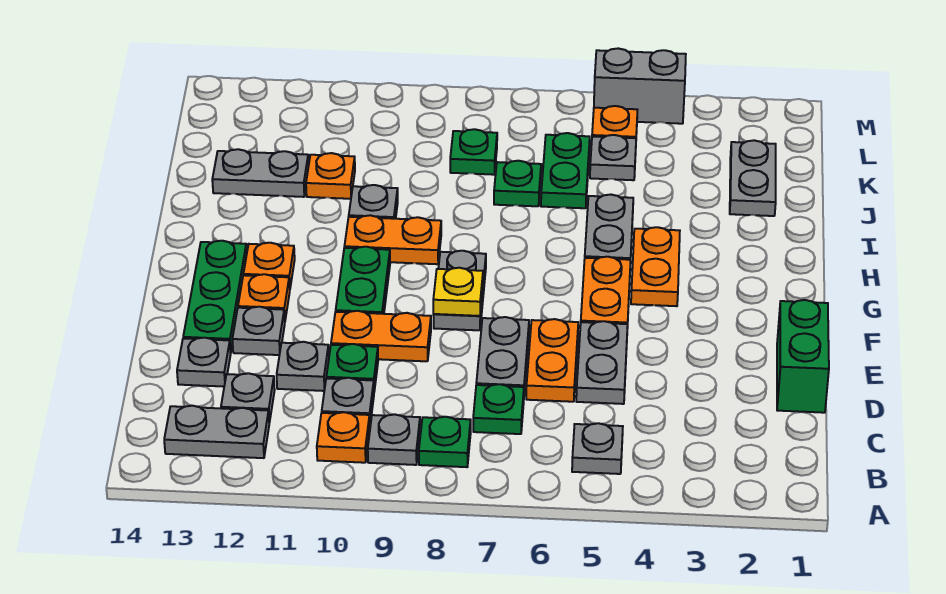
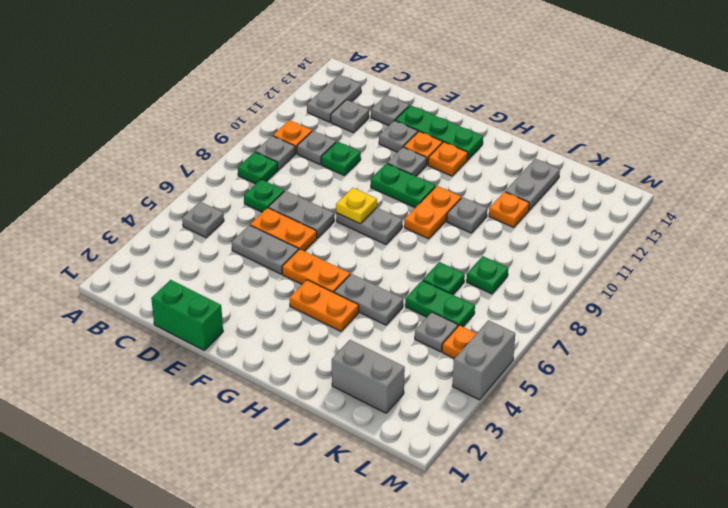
grey 1x1 plate [277,342,329,391] -> grey 1x1 plate moved to [387,147,427,176]
orange 1x2 plate [331,311,431,361] -> none
grey 1x2 plate [730,140,776,216] -> grey 1x2 brick [332,340,405,413]

